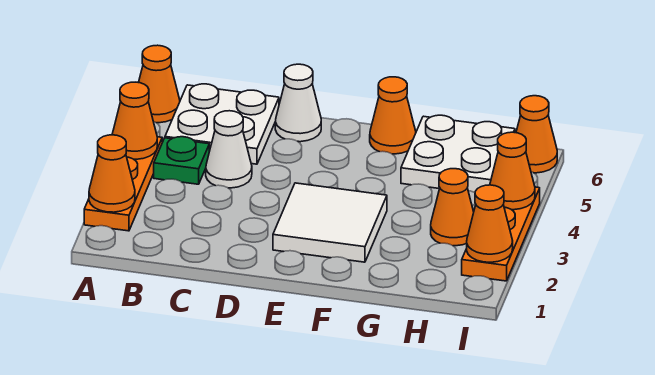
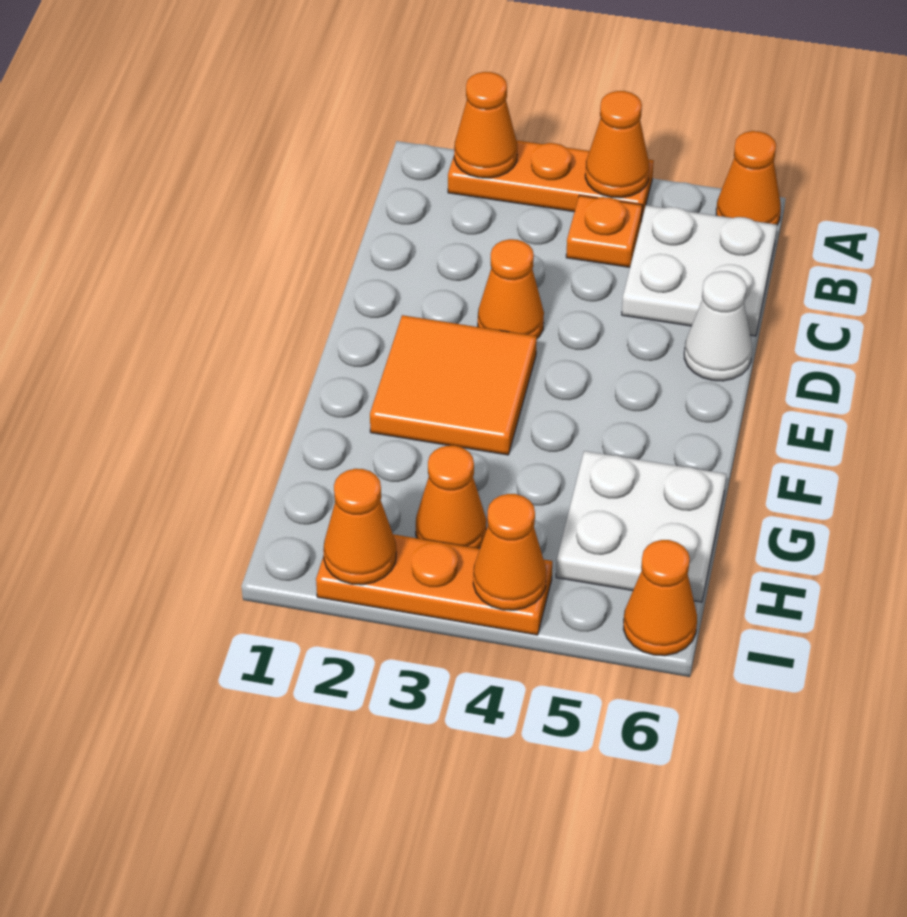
green 1x1 plate [154,137,209,184] -> orange 1x1 plate [566,195,642,267]
white 1x1 cone [206,111,252,188] -> none
white 2x2 tile [273,183,387,262] -> orange 2x2 tile [370,315,537,455]
orange 1x1 cone [370,77,416,154] -> orange 1x1 cone moved to [478,239,544,338]

